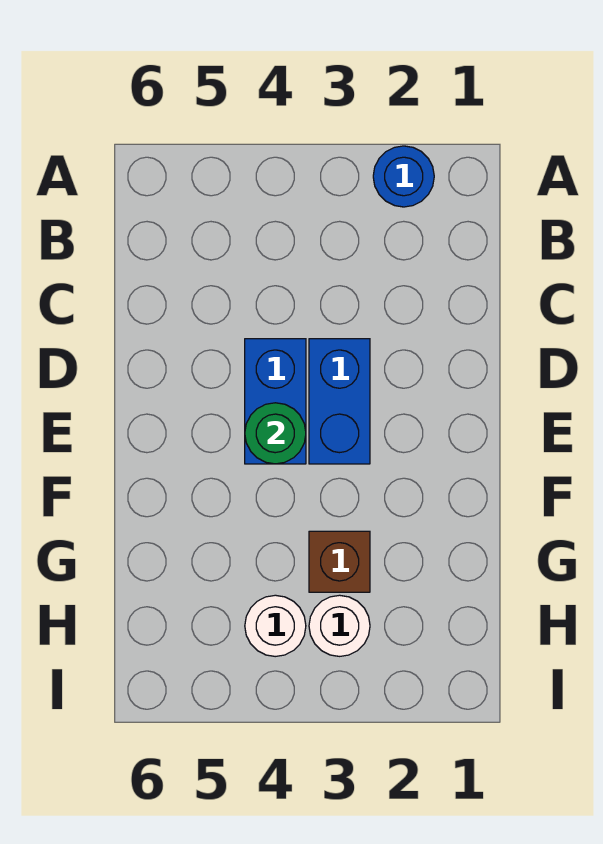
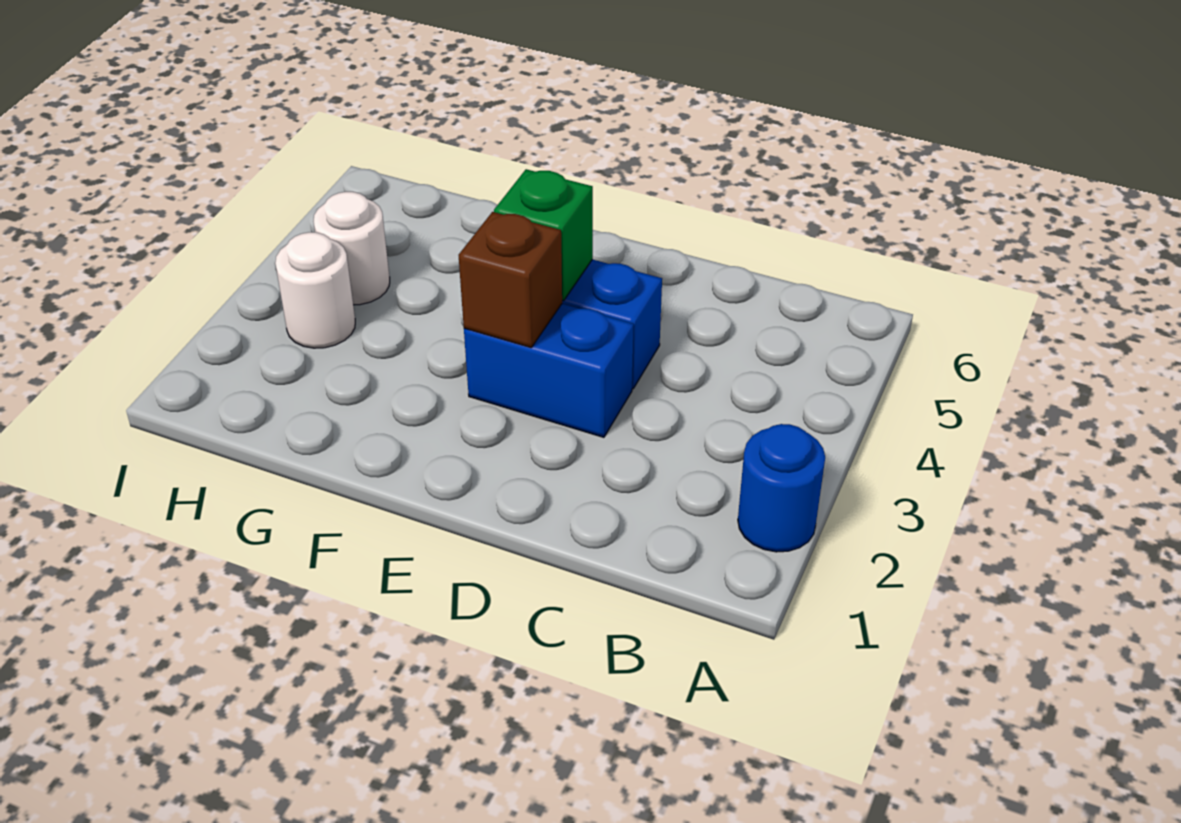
green 1x1 round brick [245,403,306,464] -> green 1x1 brick [494,169,593,301]
brown 1x1 brick [309,531,370,592] -> brown 1x1 brick moved to [459,212,562,348]

